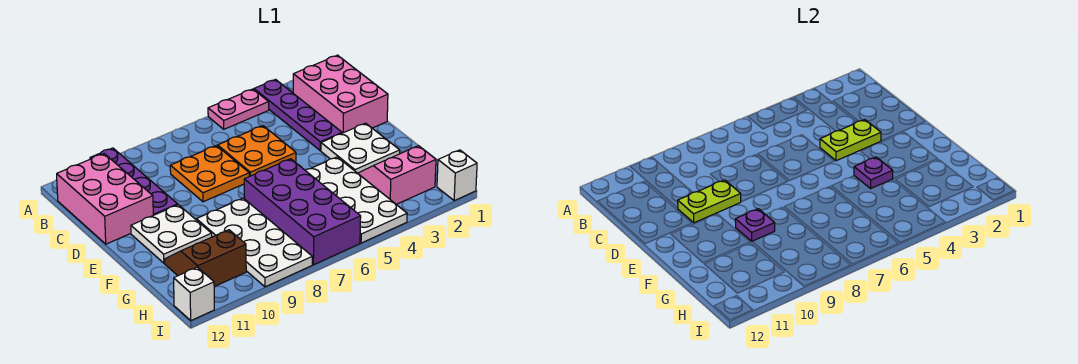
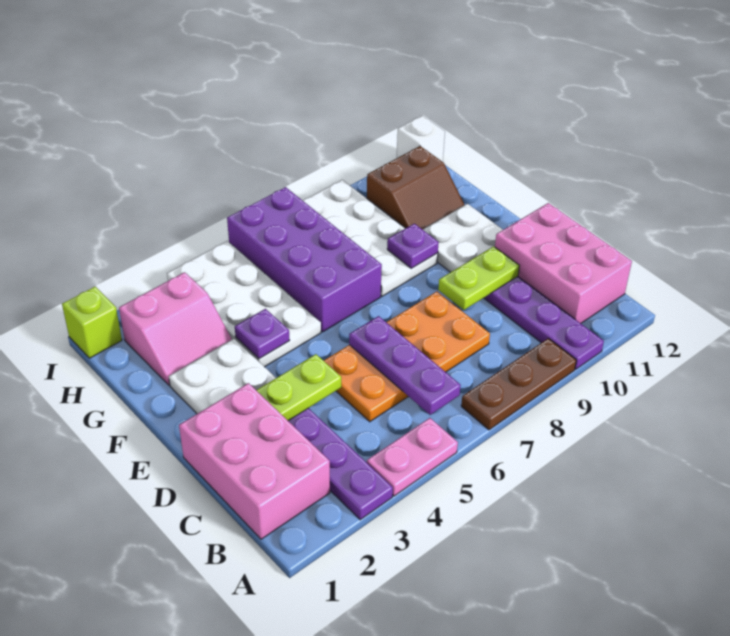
none -> brown 1x3 plate [461,338,576,430]
none -> purple 1x3 plate [349,316,461,415]
white 1x1 brick [437,150,477,201] -> lime 1x1 brick [62,287,122,358]

